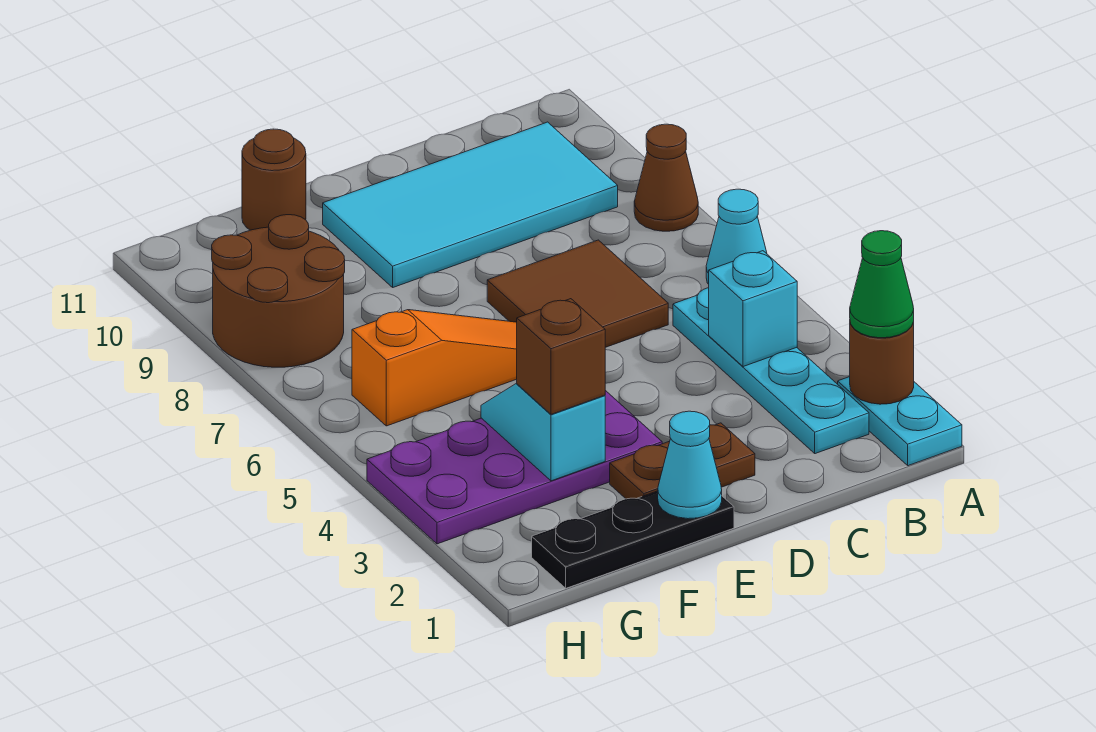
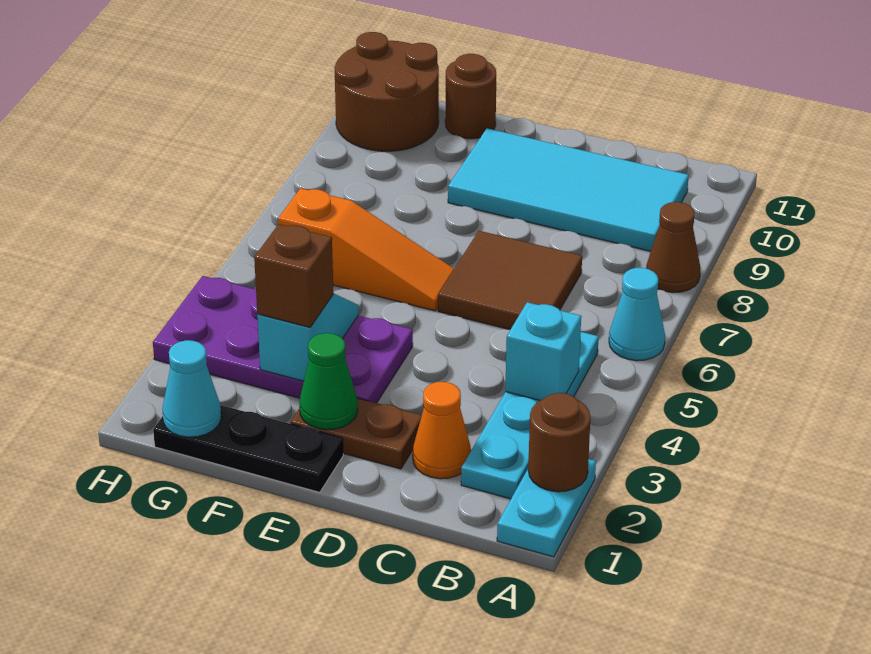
green 1x1 cone [850,231,914,338] -> green 1x1 cone moved to [300,333,358,430]
none -> orange 1x1 cone [413,382,471,479]
cyan 1x1 cone [658,411,722,519] -> cyan 1x1 cone moved to [163,340,221,437]
brown 2x2 round brick [212,215,345,367] -> brown 2x2 round brick moved to [335,32,439,151]

